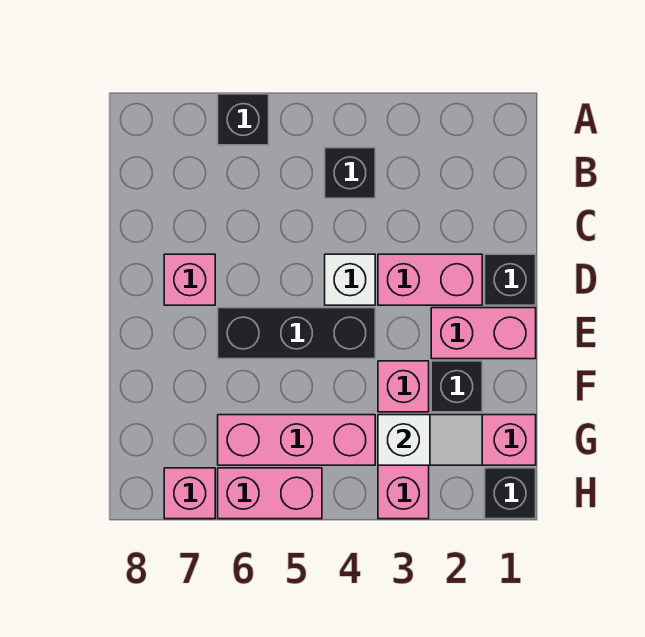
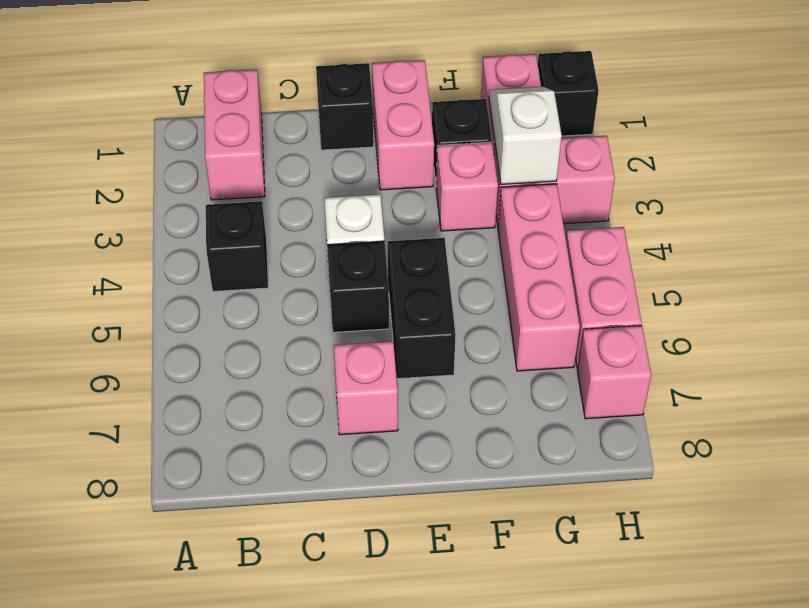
black 1x1 brick [218,94,269,145] -> black 1x1 brick moved to [327,241,389,333]
pink 1x2 brick [378,254,482,305] -> pink 1x2 brick moved to [204,70,265,200]
black 1x3 brick [218,308,375,359] -> black 1x2 brick [388,238,456,379]

